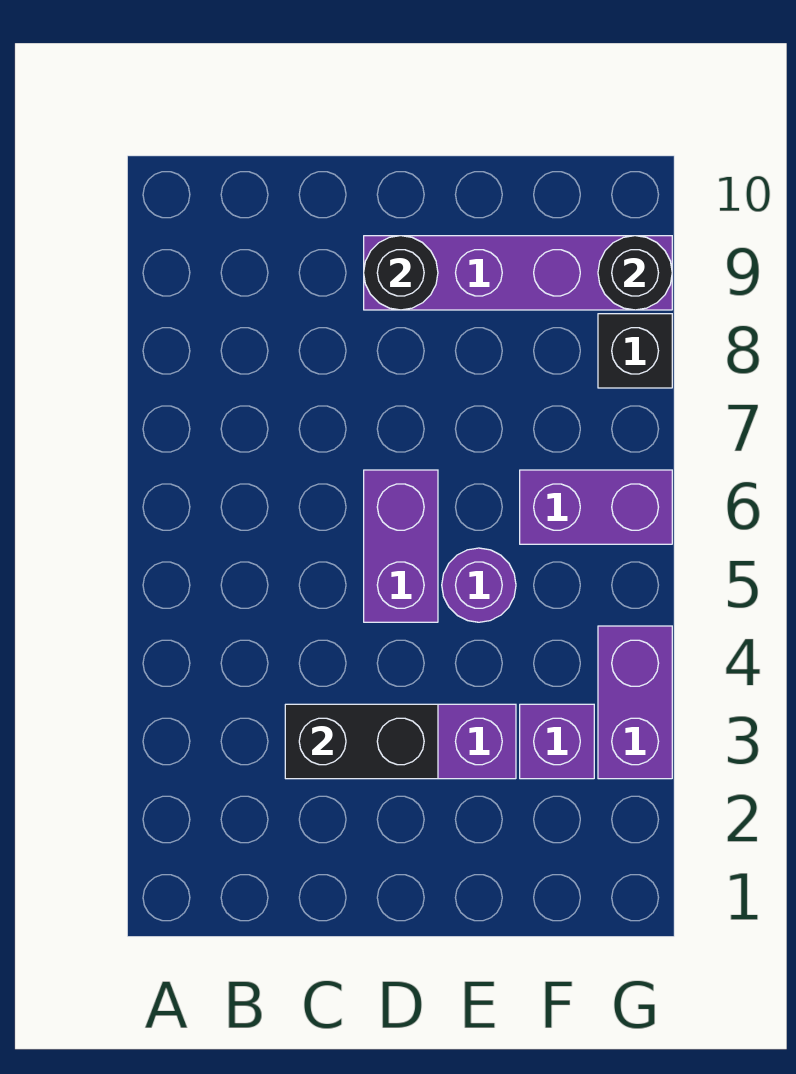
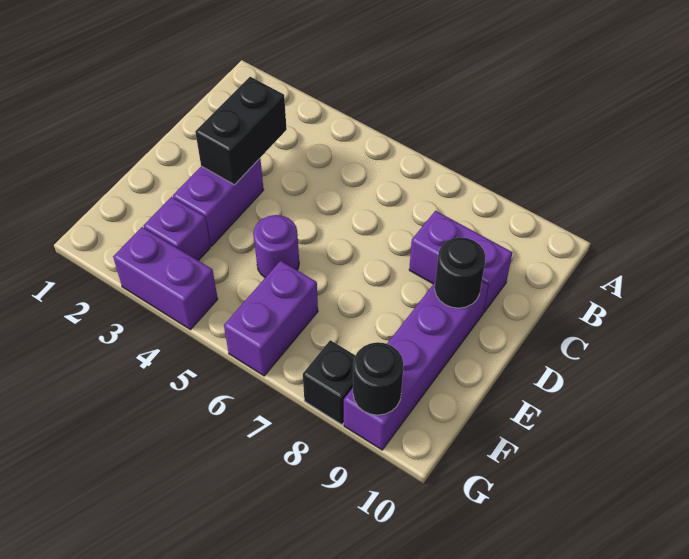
purple 1x2 brick [364,470,438,622] -> purple 1x2 brick moved to [409,211,512,312]

